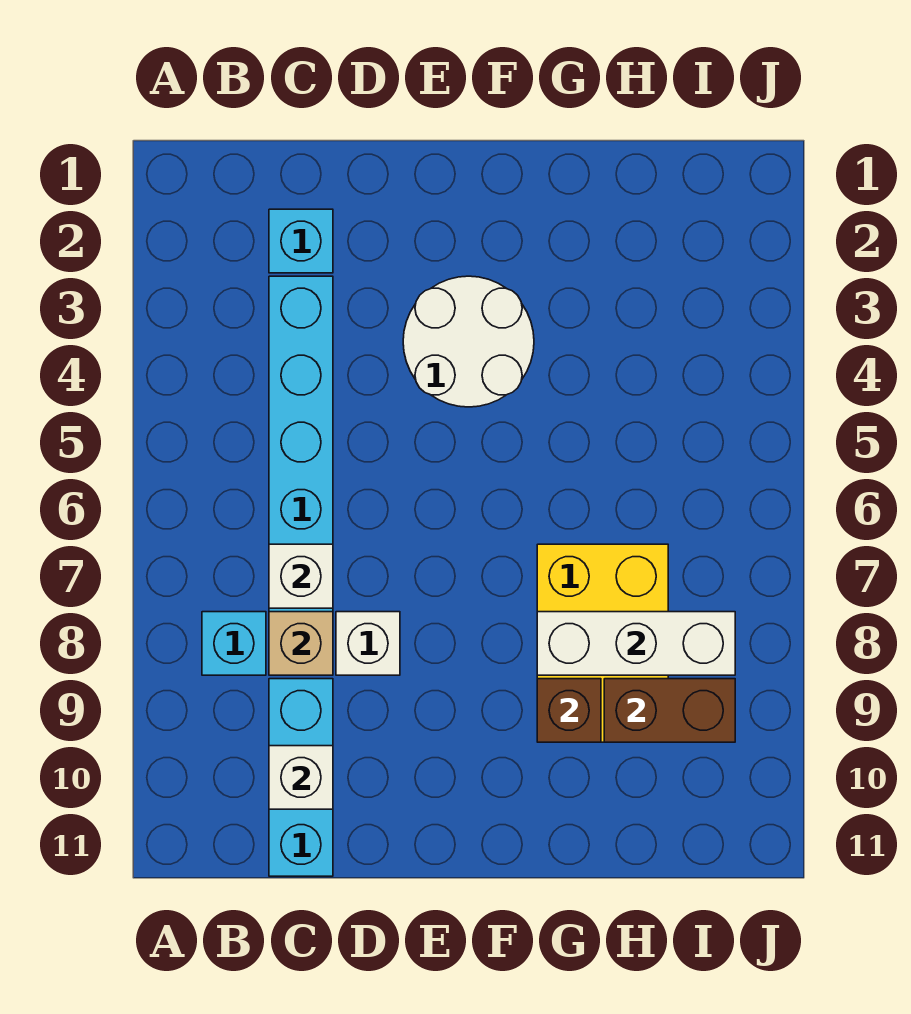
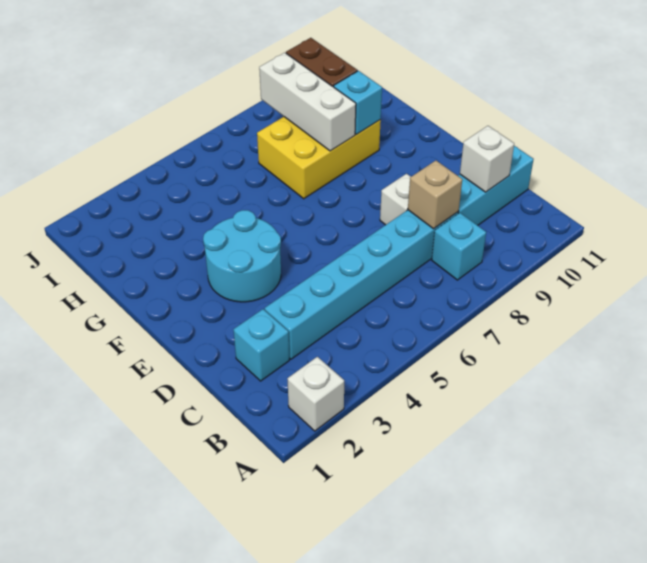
white 1x1 brick [269,544,333,608] -> white 1x1 brick moved to [288,357,344,431]
white 2x2 round brick [403,276,534,407] -> cyan 2x2 round brick [203,210,281,302]
brown 1x1 brick [537,679,601,742] -> cyan 1x1 brick [334,71,382,135]

